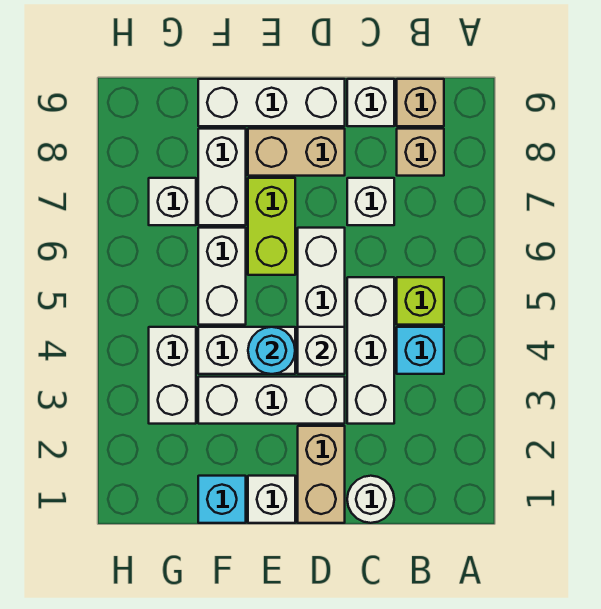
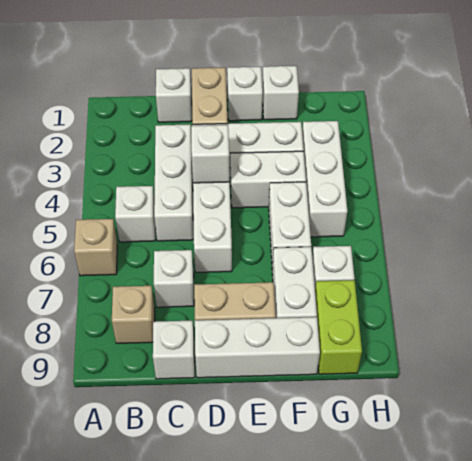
cyan 1x1 brick [397,327,444,374] -> none
lime 1x1 brick [397,277,444,325] -> white 1x1 brick [115,186,156,242]
tan 1x1 brick [397,79,444,126] -> tan 1x1 brick moved to [74,219,117,276]
white 1x1 round brick [347,476,394,523] -> white 1x1 brick [156,68,192,122]
cyan 1x1 round brick [248,327,295,374] -> none
lime 1x2 brick [248,178,295,275] -> lime 1x2 brick moved to [315,280,362,374]
cyan 1x1 brick [198,476,246,523] -> white 1x1 brick [262,66,299,120]
white 1x2 brick [149,327,196,424] -> white 1x3 brick [302,121,348,237]

